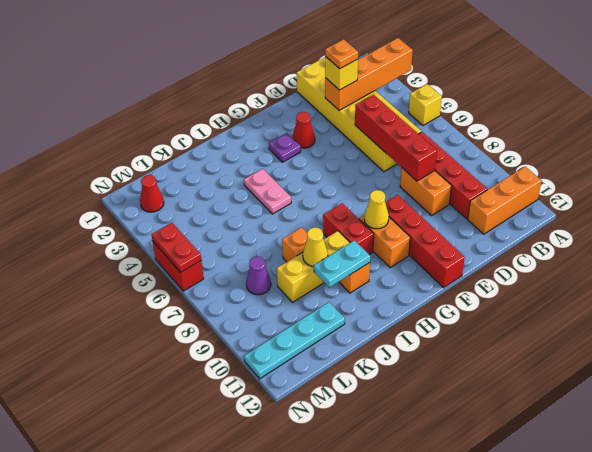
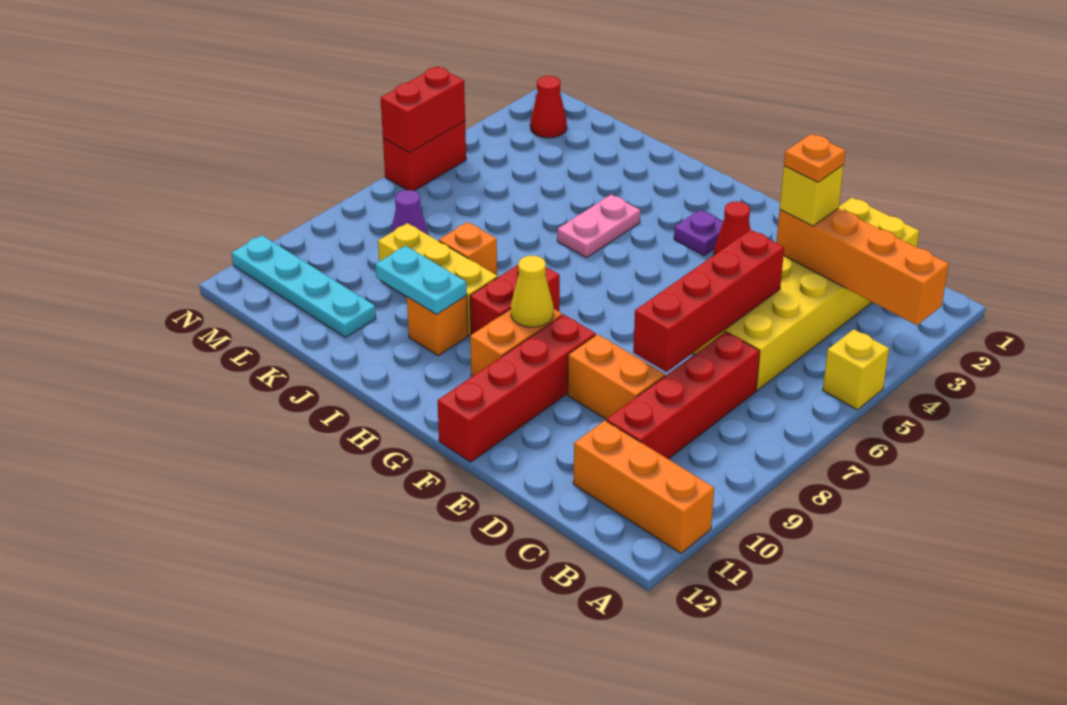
orange 1x2 brick [400,168,452,215] -> orange 1x2 brick turned to [568,334,665,419]
yellow 1x1 cone [303,227,328,266] -> none
red 1x2 plate [152,223,201,272] -> red 1x2 brick [381,66,465,152]

